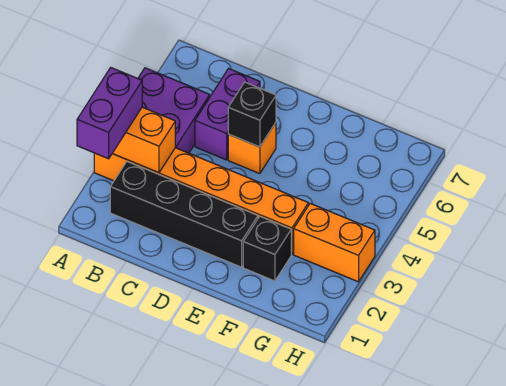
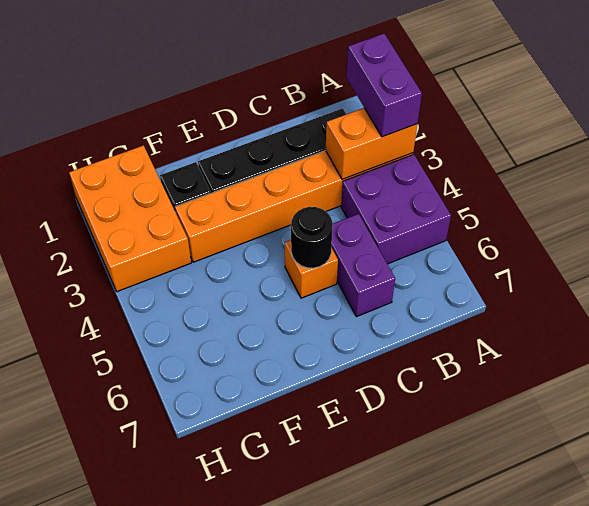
black 1x1 brick [228,82,276,147] -> black 1x1 round brick [291,207,333,268]
orange 1x2 brick [294,203,375,282] -> orange 2x3 brick [69,145,191,292]

